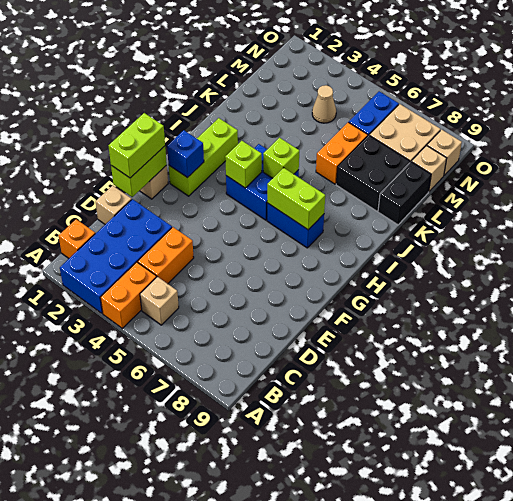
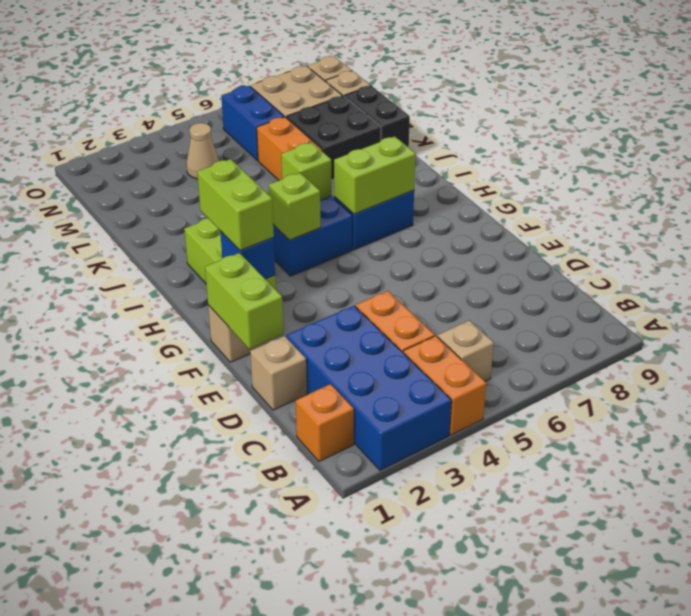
lime 1x2 brick [109,113,165,178] -> lime 1x2 brick moved to [197,159,274,250]

